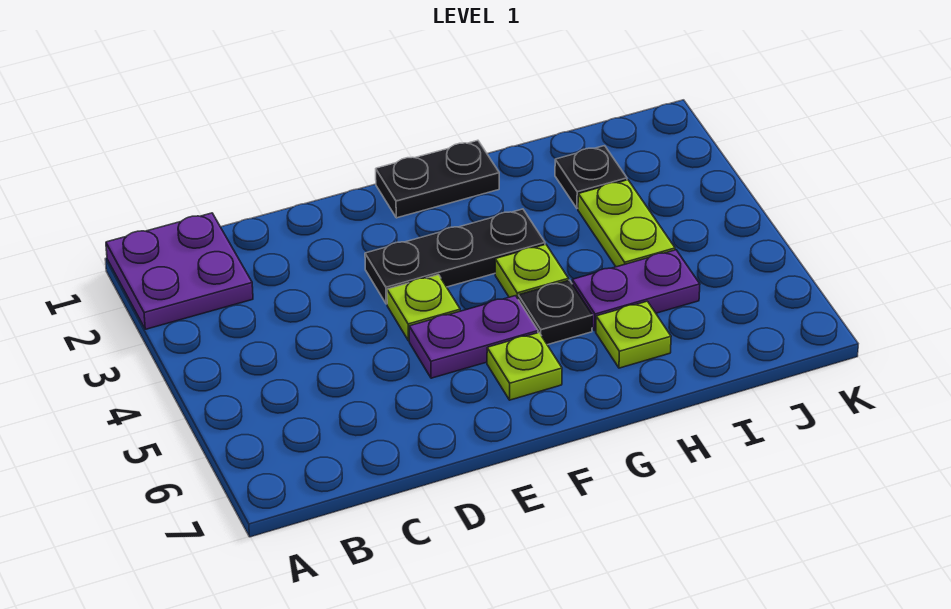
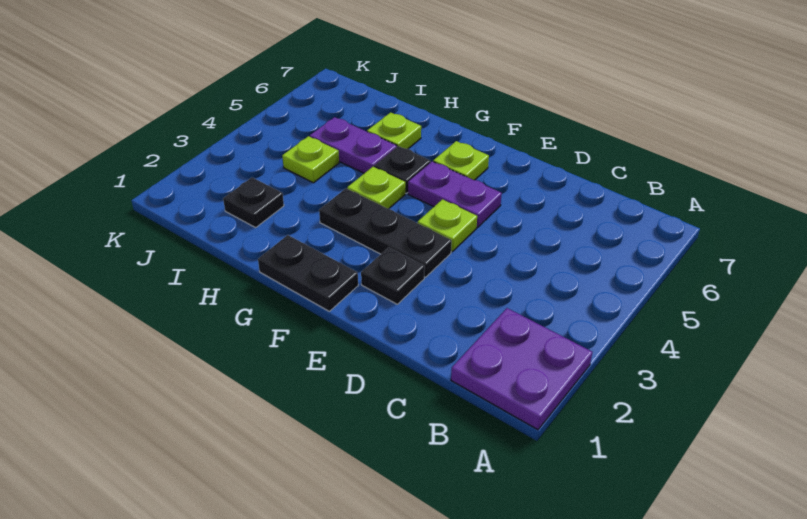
none -> black 1x1 plate [361,247,425,304]
lime 1x2 plate [578,180,675,267] -> lime 1x1 plate [282,136,339,183]

